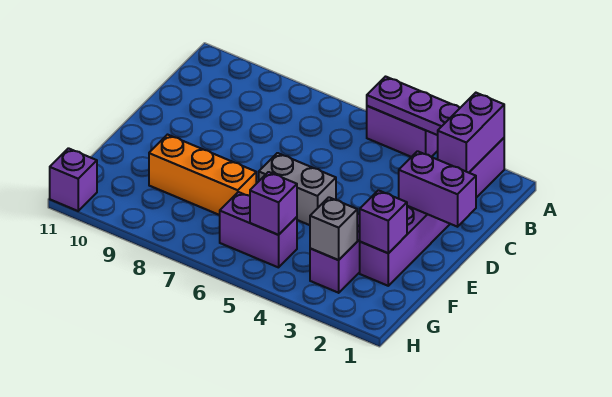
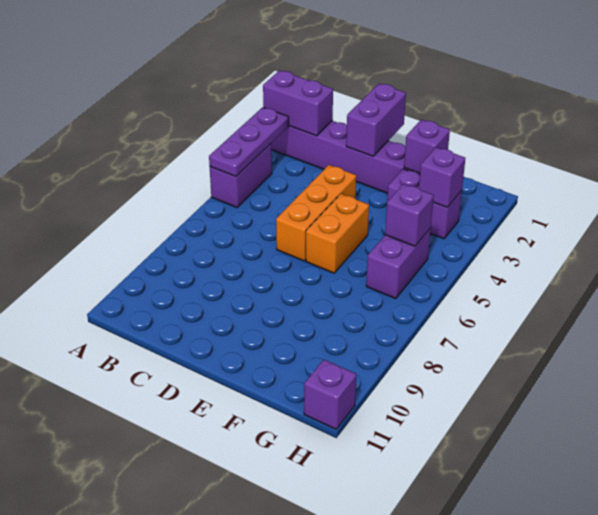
grey 1x2 brick [259,153,336,225] -> orange 1x2 brick [306,194,369,273]
orange 1x3 brick [149,135,256,215] -> orange 1x3 brick moved to [276,165,356,261]
grey 1x1 brick [310,197,357,260] -> purple 1x1 brick [419,147,465,207]

